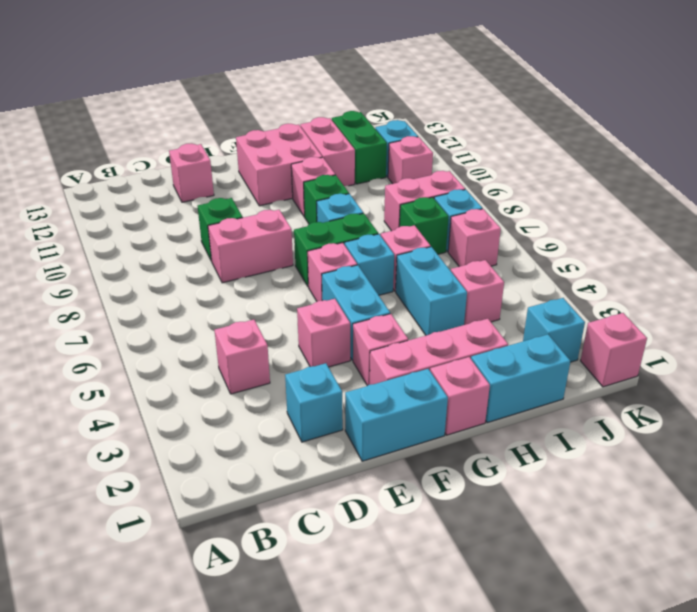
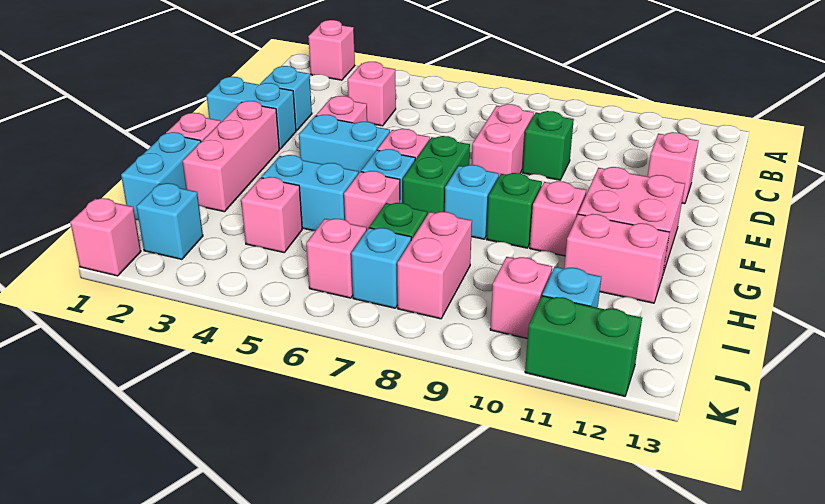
cyan 1x2 brick [345,369,448,461] -> cyan 1x2 brick turned to [207,77,296,149]
pink 1x1 brick [353,314,408,386] -> pink 1x1 brick moved to [308,20,355,80]
green 1x2 brick [332,111,387,184] -> green 1x2 brick moved to [525,296,642,396]

